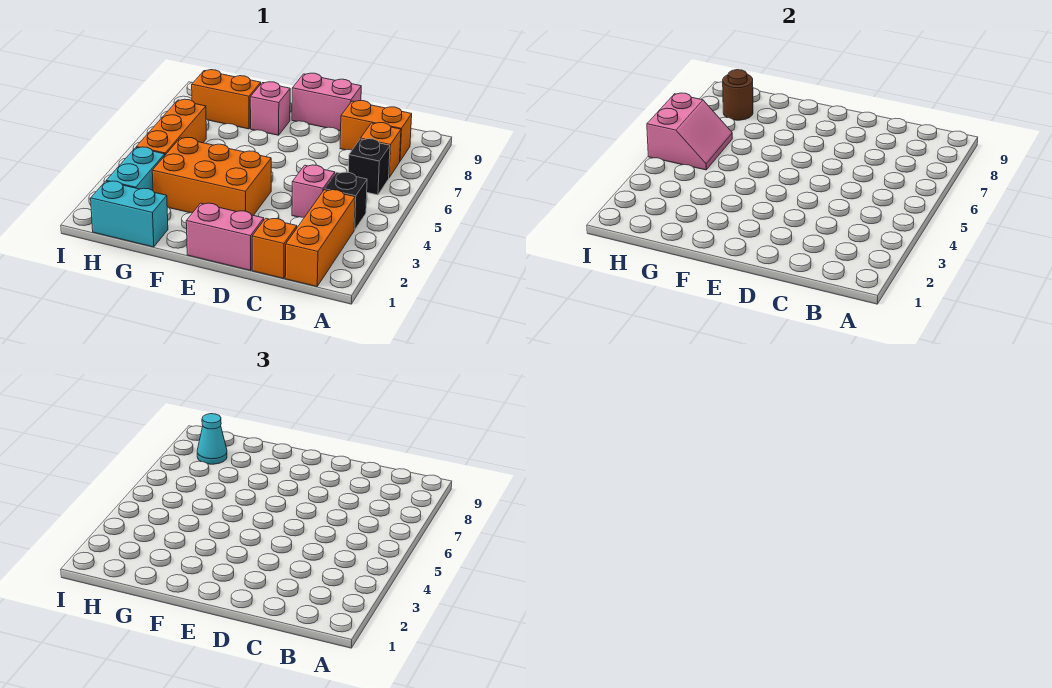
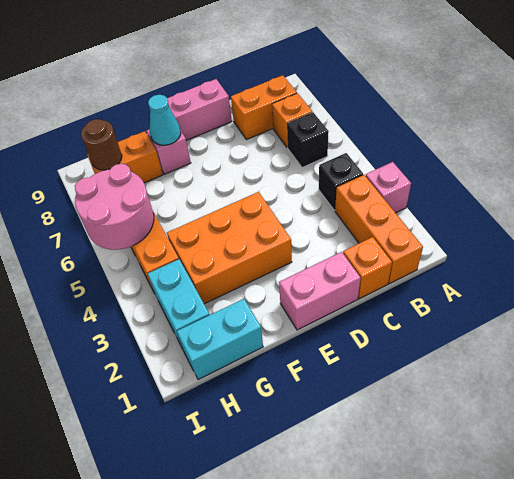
pink 1x1 brick [292,165,335,217] -> pink 1x1 brick moved to [366,162,411,213]
pink 2x2 slope [647,93,732,170] -> pink 2x2 round brick [75,164,154,250]
cyan 1x1 cone [197,414,227,464] -> cyan 1x1 cone moved to [148,95,181,145]

